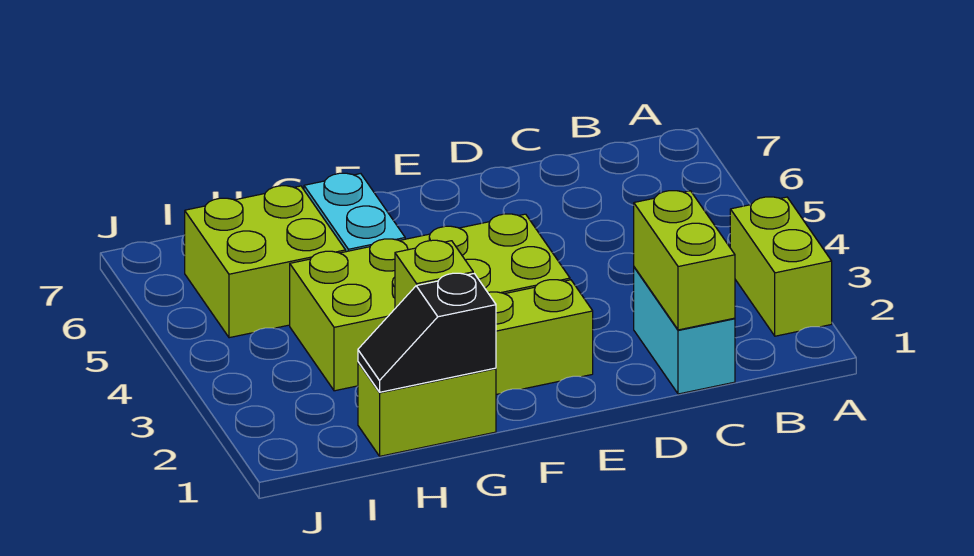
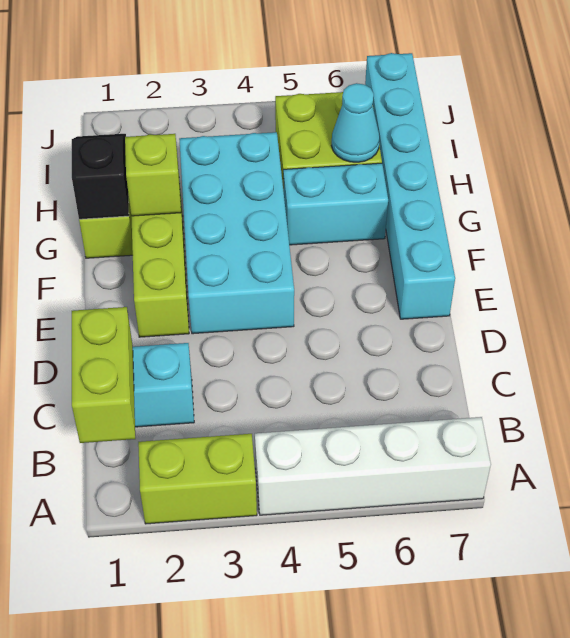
none -> white 1x4 brick [255,417,491,515]
lime 1x2 brick [634,191,735,330] -> lime 1x2 brick turned to [72,307,135,443]
lime 2x4 brick [290,214,570,391] -> cyan 2x4 brick [179,132,294,334]
none -> cyan 1x6 brick [365,53,455,319]
none -> cyan 1x1 cone [332,83,380,162]

